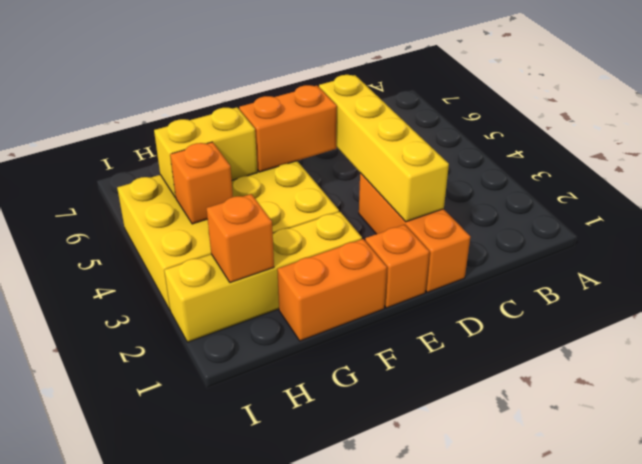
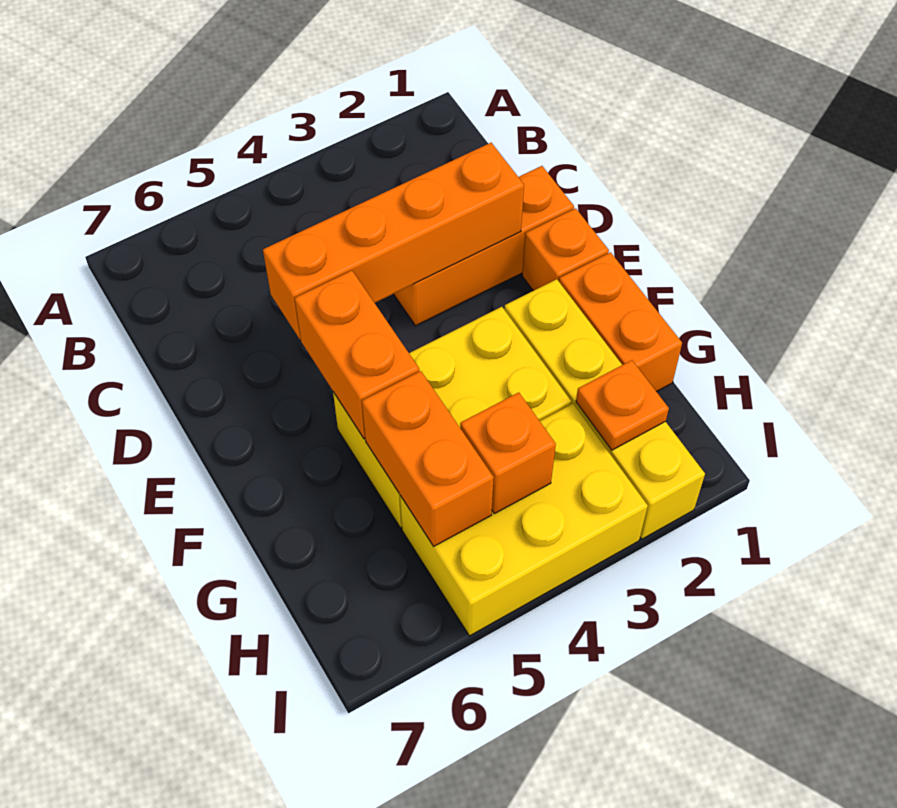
yellow 1x4 brick [319,75,449,222] -> orange 1x4 brick [263,143,524,339]
yellow 1x2 brick [154,107,257,198] -> orange 1x2 brick [362,371,494,546]
orange 1x1 brick [207,194,274,283] -> orange 1x1 plate [576,360,669,450]

